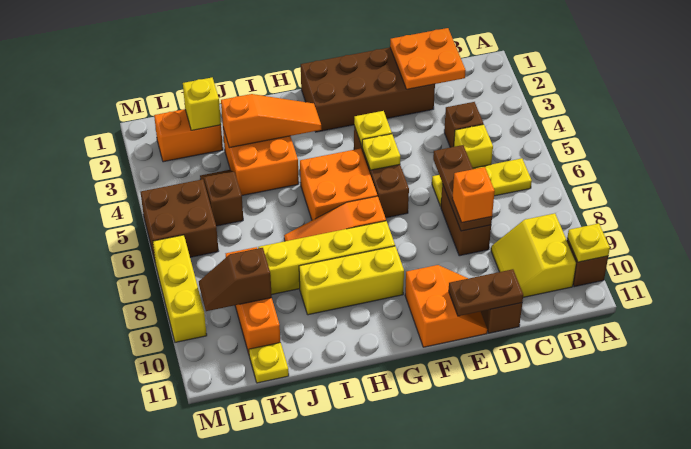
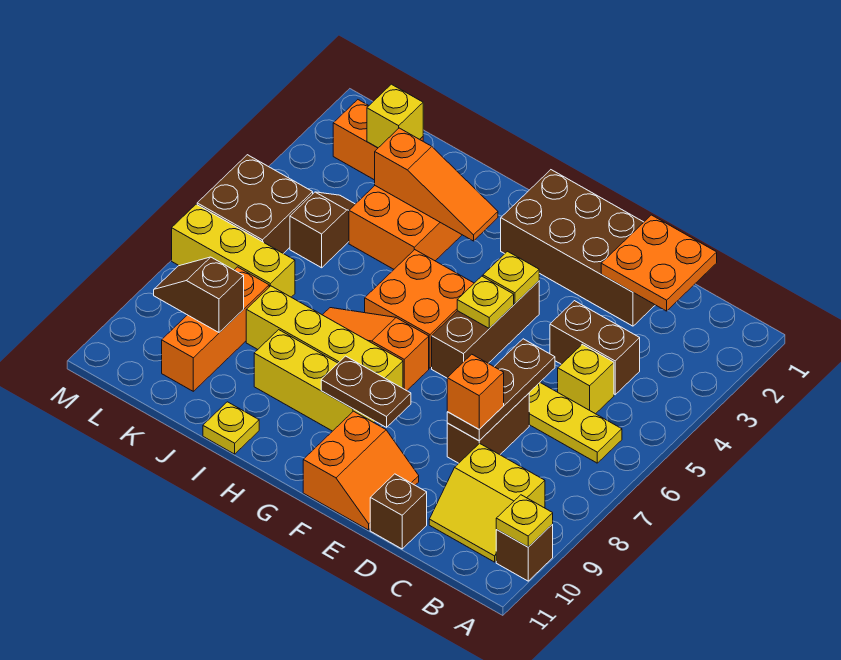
yellow 2x2 slope [491,213,576,297] -> yellow 2x2 slope turned to [429,443,545,562]
brown 1x1 brick [444,102,483,147] -> brown 1x2 brick [550,301,640,395]
brown 1x2 plate [449,269,523,316] -> brown 1x2 plate moved to [321,356,411,427]
yellow 1x1 plate [249,342,289,383] -> yellow 1x1 plate moved to [203,402,259,454]
yellow 1x3 brick [153,235,207,342] -> yellow 1x3 brick turned to [172,204,295,297]

